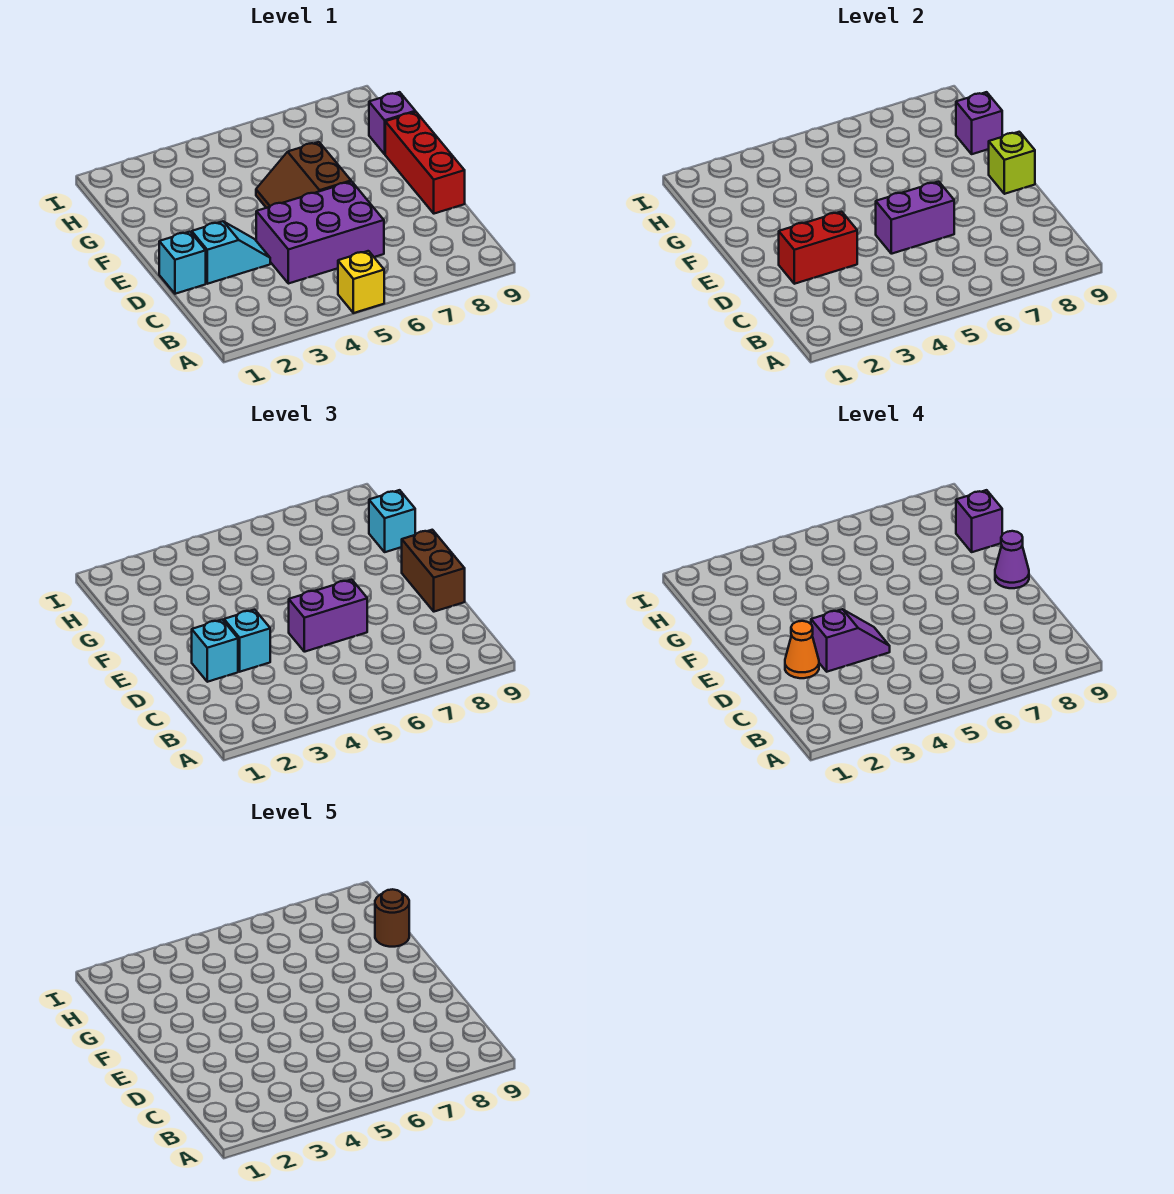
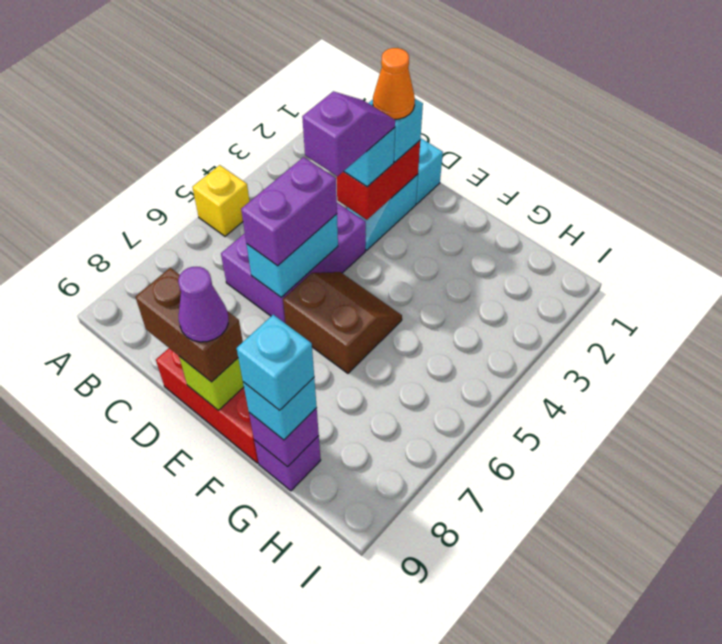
purple 1x2 slope [811,609,890,672] -> purple 1x2 slope turned to [302,91,395,176]
purple 1x2 brick [876,182,954,254] -> cyan 1x2 brick [247,214,338,297]
purple 1x1 brick [956,490,1002,552] -> cyan 1x1 brick [237,315,314,410]
brown 1x1 round brick [375,889,409,947] -> none

